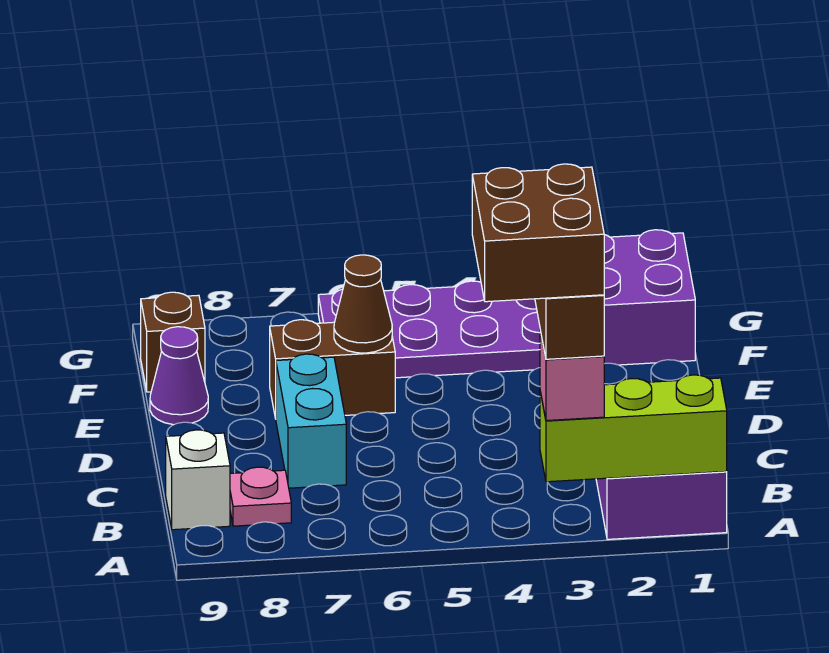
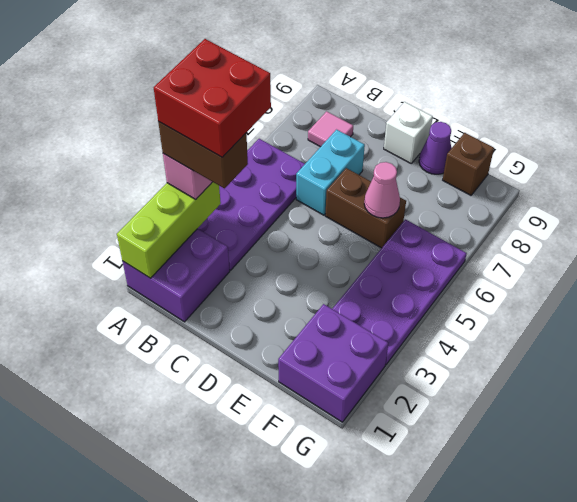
none -> purple 2x4 plate [198,139,305,270]
brown 2x2 brick [472,164,604,302] -> red 2x2 brick [154,39,271,157]
pink 1x1 plate [230,467,291,526] -> pink 1x1 tile [308,111,353,147]
white 1x1 brick [166,430,230,530] -> white 1x1 brick moved to [384,102,433,163]
cyan 1x2 brick [276,354,346,488] -> cyan 1x2 brick turned to [296,130,365,215]
brown 1x2 brick [270,320,395,419] -> brown 1x2 brick turned to [325,168,406,248]
brown 1x1 cone [334,255,392,353] -> pink 1x1 cone [364,162,400,218]

